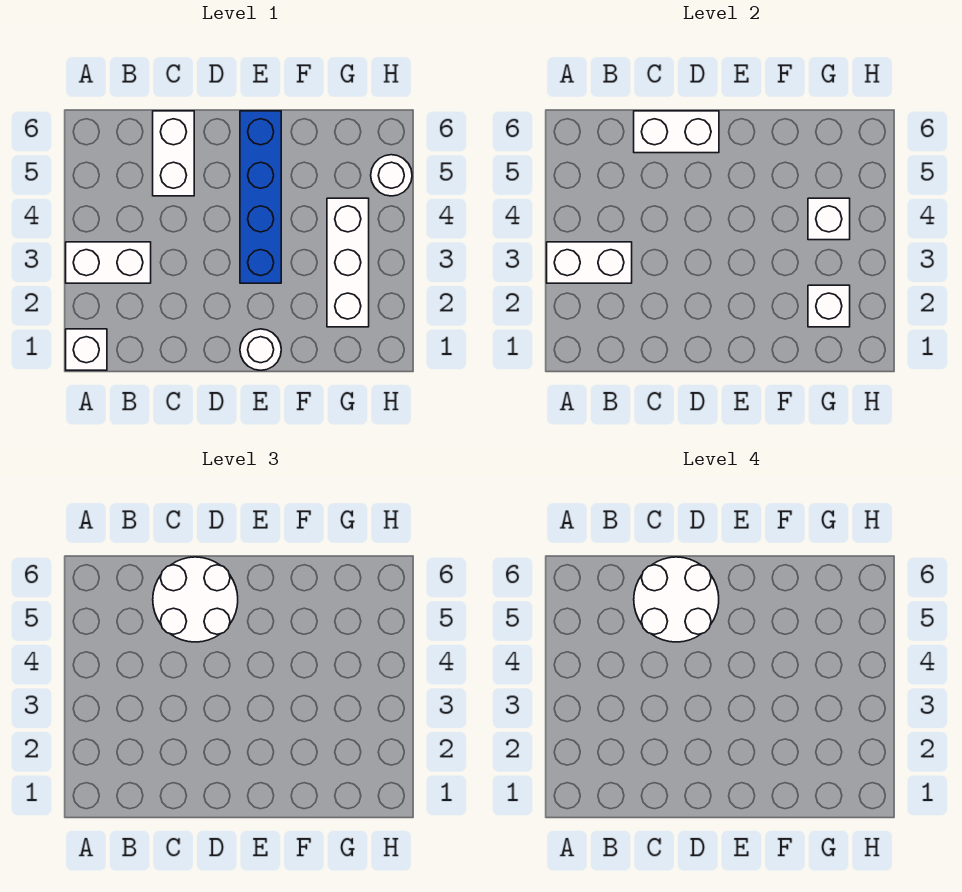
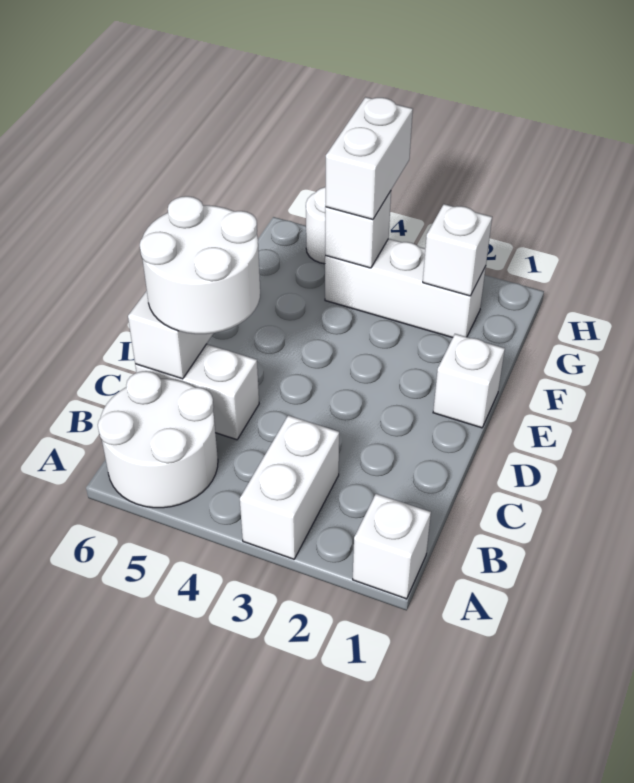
white 1x2 brick [547,242,632,283] -> white 1x2 brick moved to [325,97,413,220]
white 2x2 round brick [634,557,719,642] -> white 2x2 round brick moved to [98,371,218,508]
white 1x1 round brick [240,329,281,370] -> white 1x1 brick [433,334,505,428]
blue 1x4 brick [240,111,281,283] -> none

